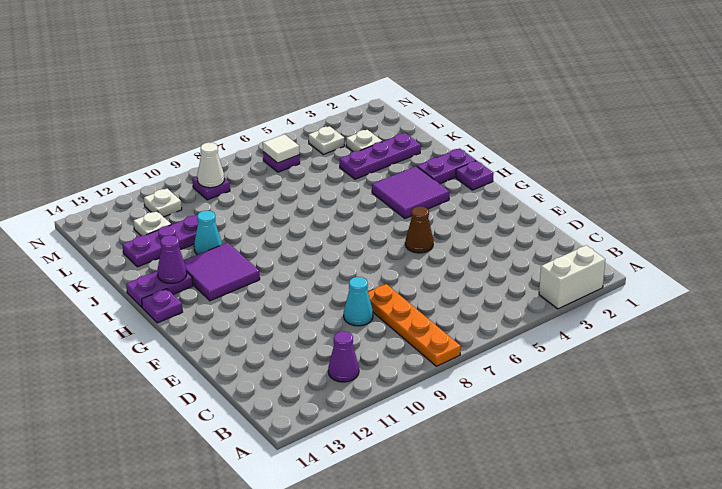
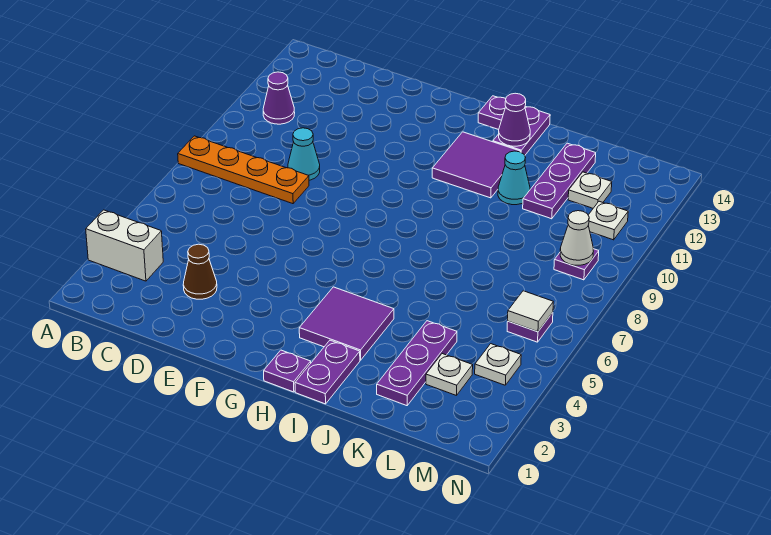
white 1x2 brick [539,245,605,309] -> white 1x2 brick turned to [86,210,163,281]
brown 1x1 cone [405,206,433,253] -> brown 1x1 cone moved to [183,244,217,299]

